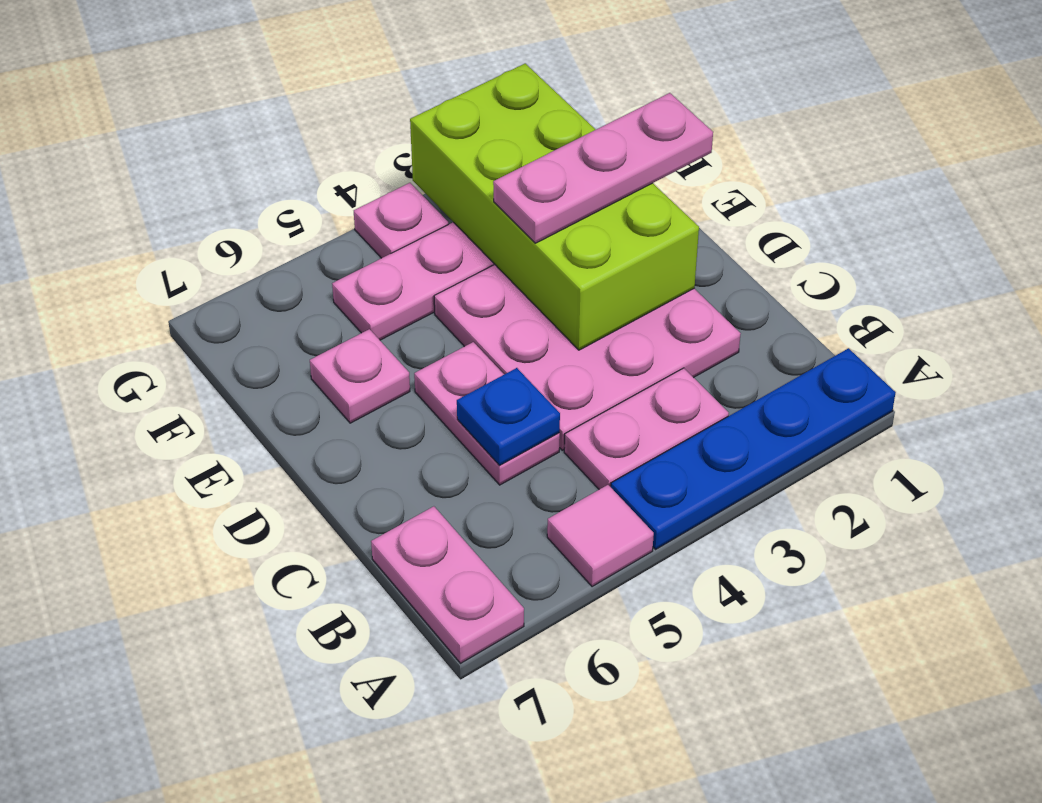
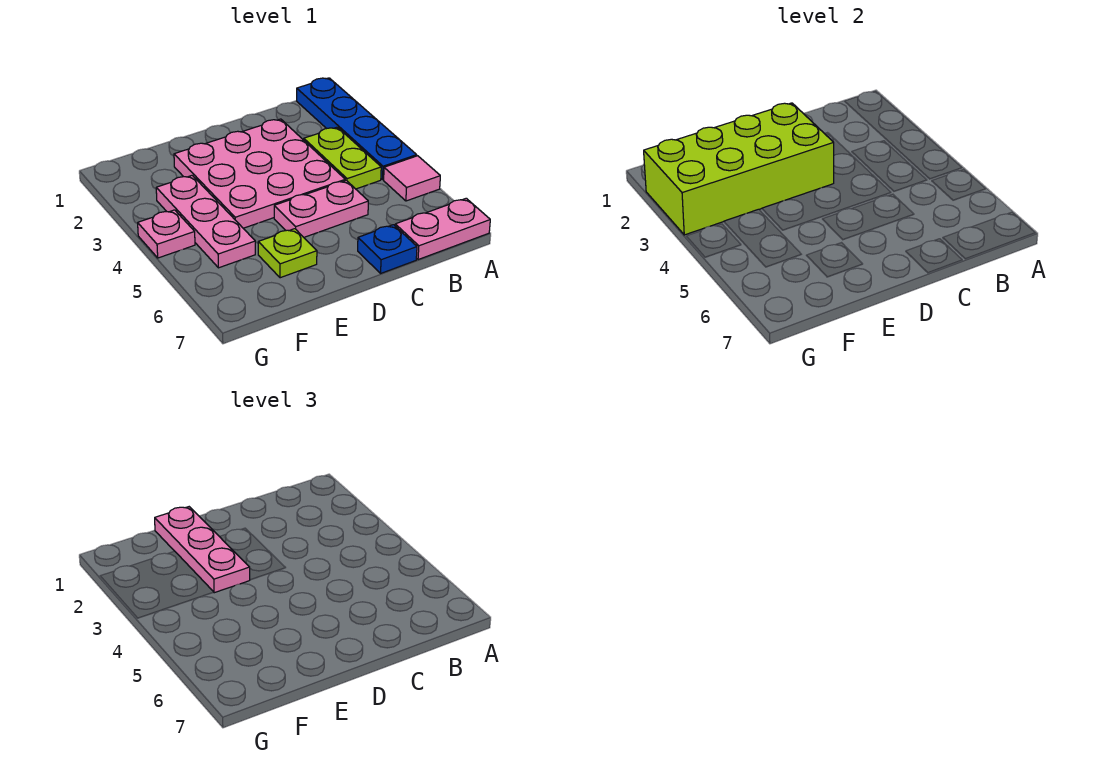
pink 1x2 plate [564,368,729,489] -> lime 1x2 plate [304,127,381,189]
blue 1x1 plate [457,368,560,465] -> blue 1x1 plate moved to [358,225,417,273]
pink 1x1 plate [310,329,410,423] -> lime 1x1 plate [258,229,317,278]

